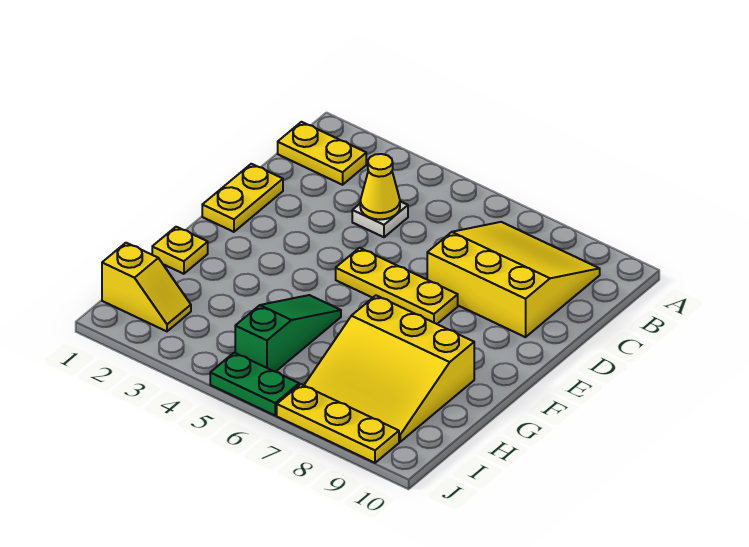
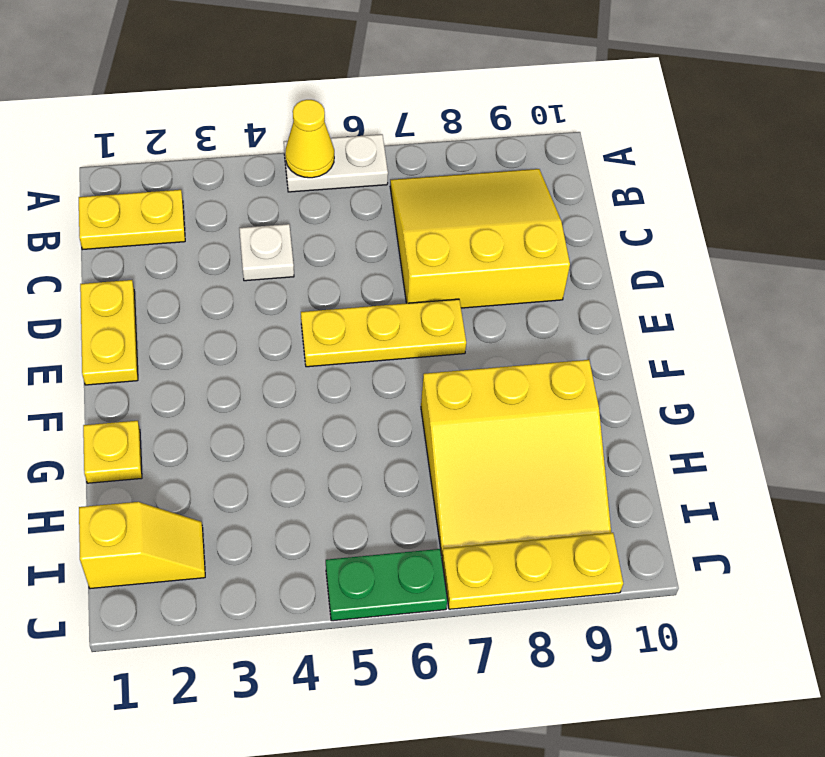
none -> white 1x2 plate [284,134,388,192]
yellow 1x1 cone [360,154,400,220] -> yellow 1x1 cone moved to [285,100,334,178]
green 1x3 slope [235,295,341,372] -> none

